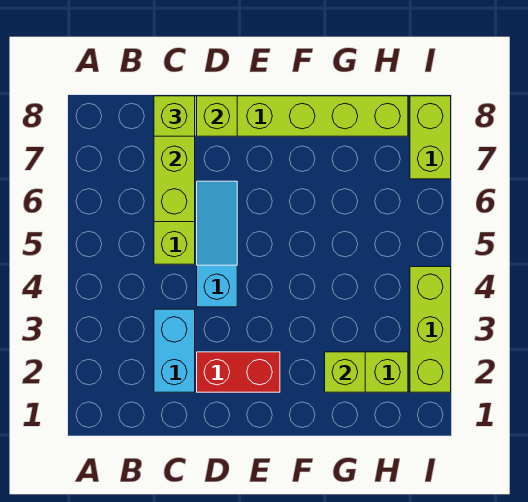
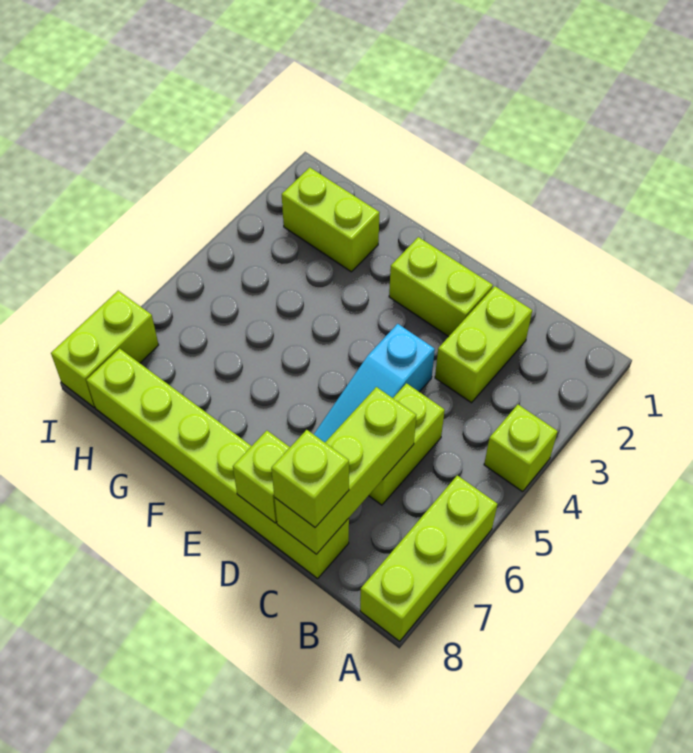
cyan 1x2 brick [154,309,195,392] -> lime 1x2 brick [435,286,532,403]
red 1x2 brick [197,352,280,392] -> lime 1x2 brick [389,237,493,337]
lime 1x1 brick [325,352,365,392] -> lime 1x1 brick moved to [484,405,558,492]
lime 1x3 brick [410,267,451,392] -> lime 1x3 brick moved to [360,475,498,641]

